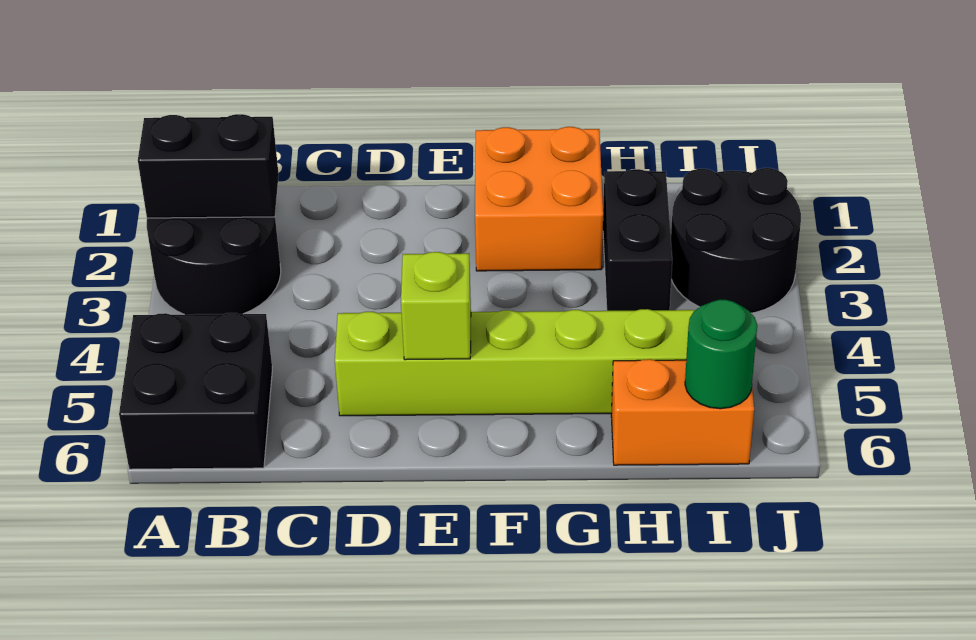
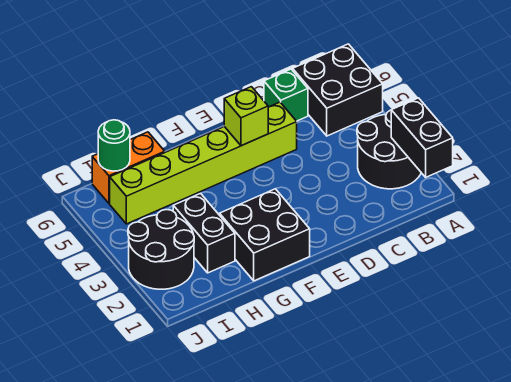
black 1x2 brick [138,114,279,218] -> black 1x2 brick turned to [391,98,453,177]
none -> green 1x1 brick [264,69,308,121]
orange 2x2 brick [475,127,603,271] -> black 2x2 brick [220,189,310,281]

